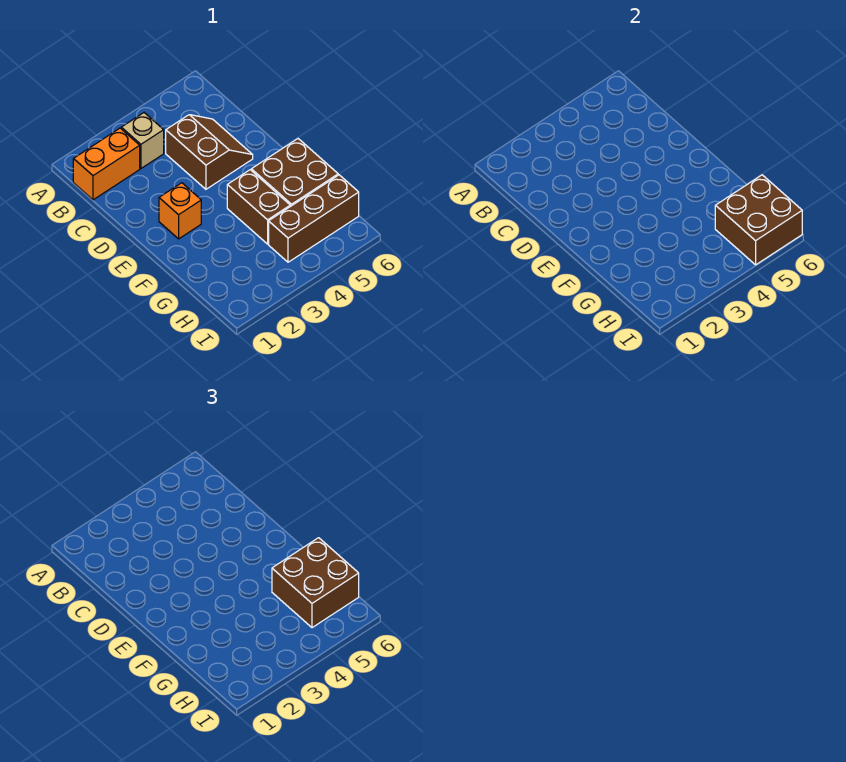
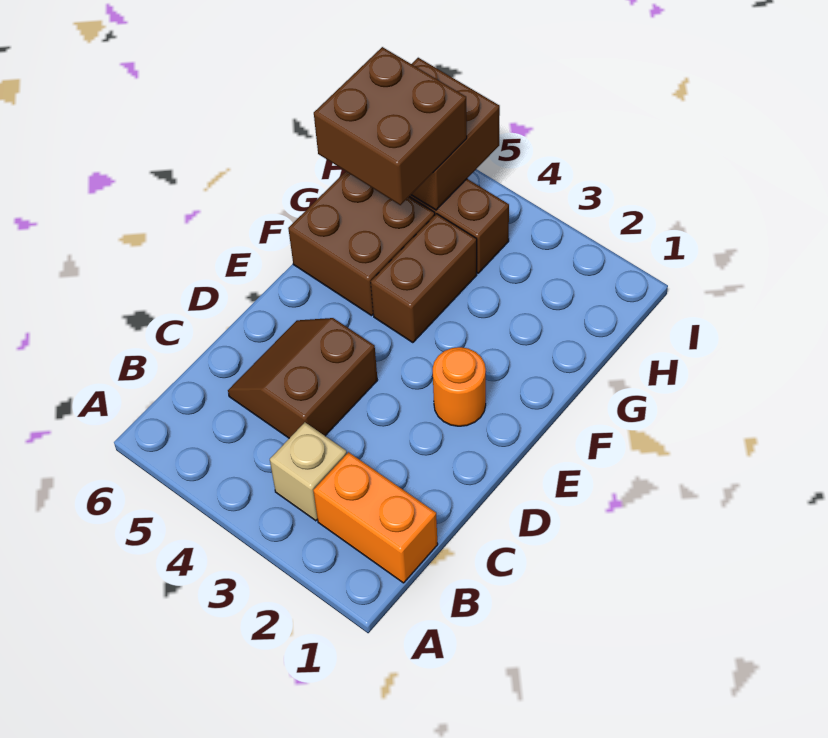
orange 1x1 brick [159,183,201,239] -> orange 1x1 round brick [433,347,486,426]

